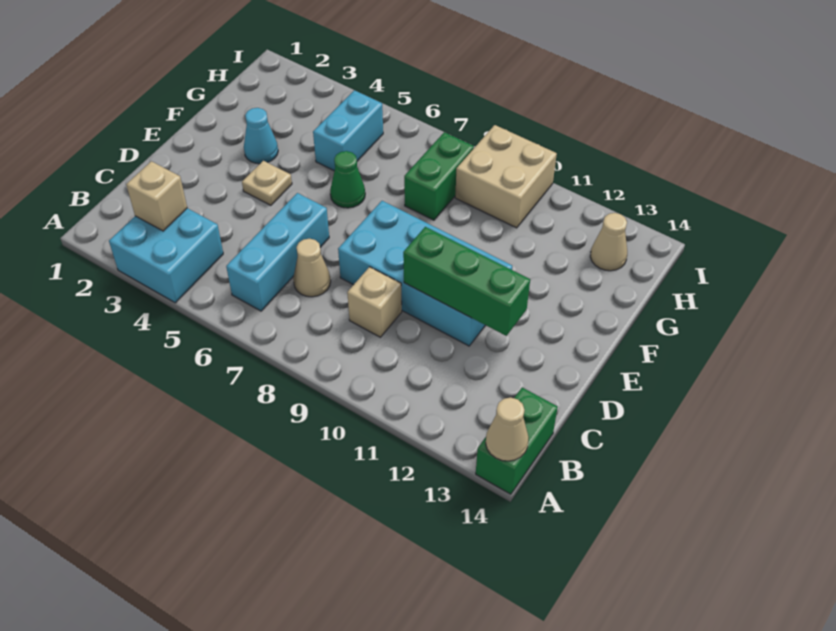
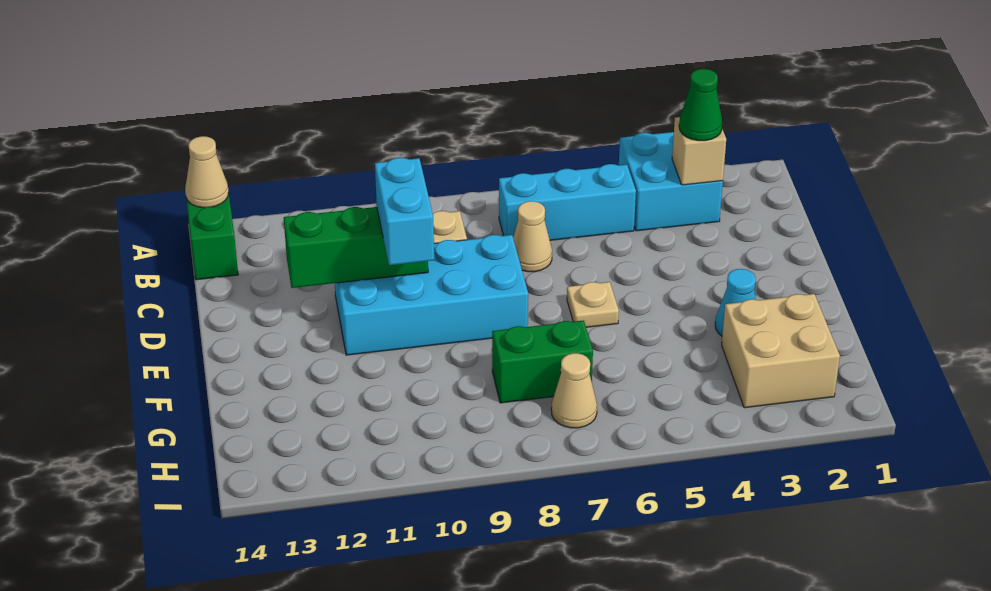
cyan 1x3 brick [226,193,329,311] -> cyan 1x3 brick turned to [499,164,636,240]
tan 1x1 plate [242,161,292,205] -> tan 1x1 plate moved to [567,282,619,327]
green 1x1 cone [330,151,365,208] -> green 1x1 cone moved to [679,69,722,141]
cyan 1x2 brick [313,90,383,171] -> cyan 1x2 brick moved to [375,158,434,265]
green 1x2 brick [404,132,474,220] -> green 1x2 brick turned to [492,320,593,403]
tan 2x2 brick [455,125,557,228] -> tan 2x2 brick moved to [722,294,840,408]
tan 1x1 cone [590,213,627,271] -> tan 1x1 cone moved to [551,353,597,428]

